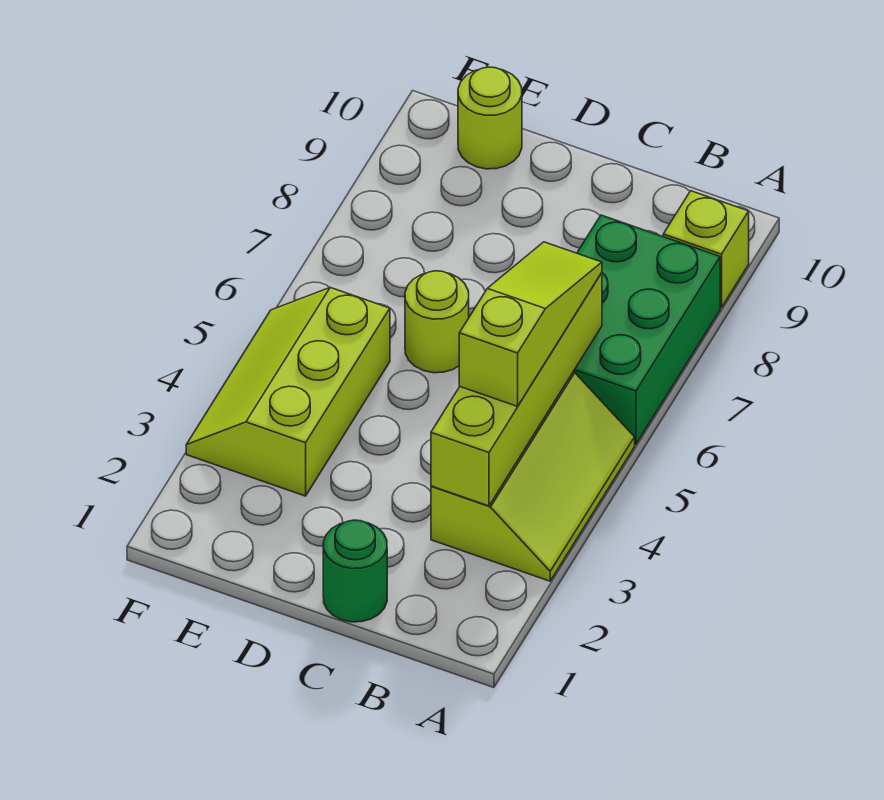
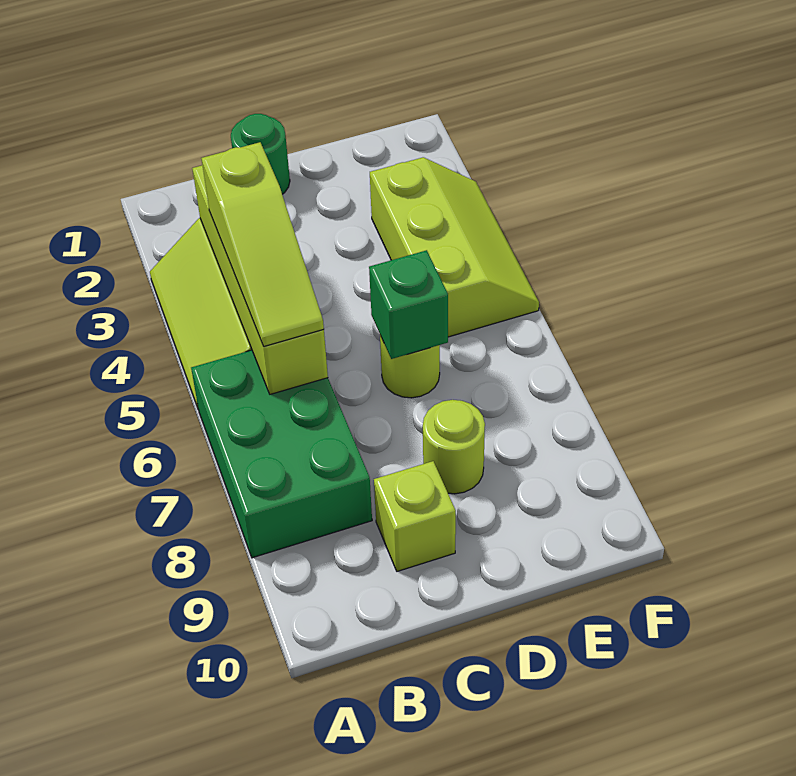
lime 1x1 brick [663,191,749,308] -> lime 1x1 brick moved to [374,461,456,571]
none -> green 1x1 brick [369,250,448,359]
lime 1x1 round brick [458,67,522,169] -> lime 1x1 round brick moved to [423,400,485,494]

